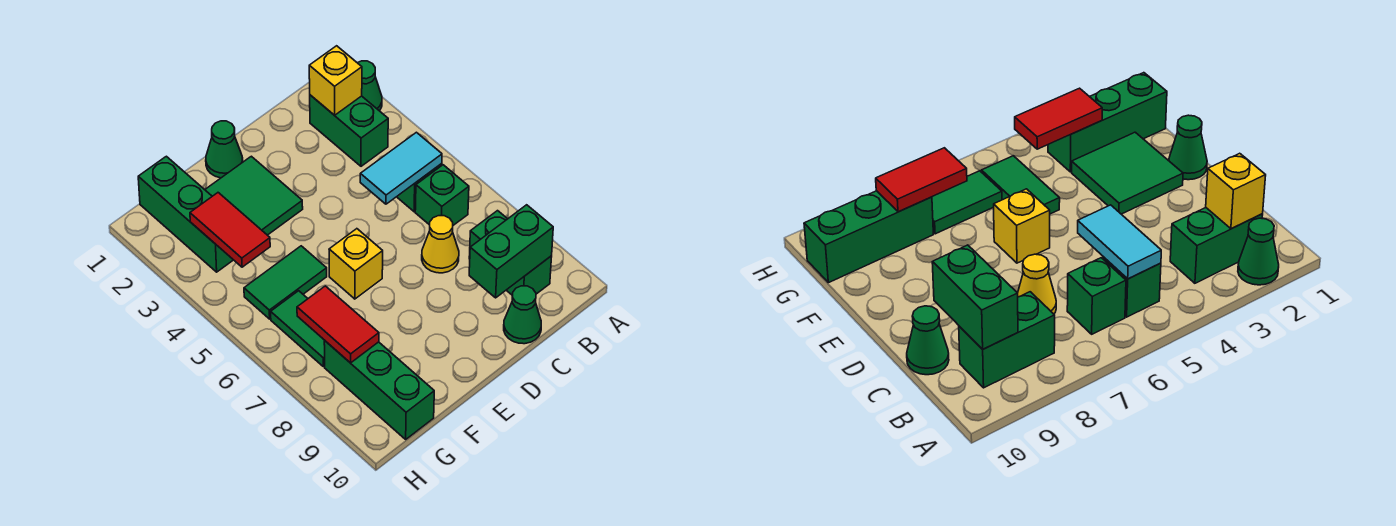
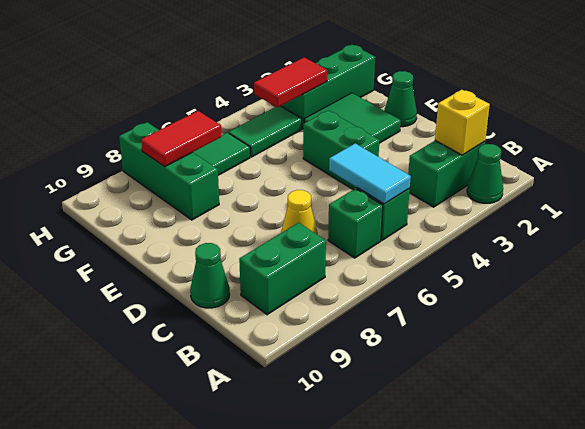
green 1x2 brick [469,205,553,298] -> green 1x2 brick moved to [303,110,379,189]
yellow 1x1 brick [329,229,383,299] -> none
green 1x2 tile [244,246,327,319] -> green 1x2 tile turned to [229,106,302,157]
green 1x3 brick [324,341,434,439] -> green 1x3 brick turned to [119,122,219,220]

